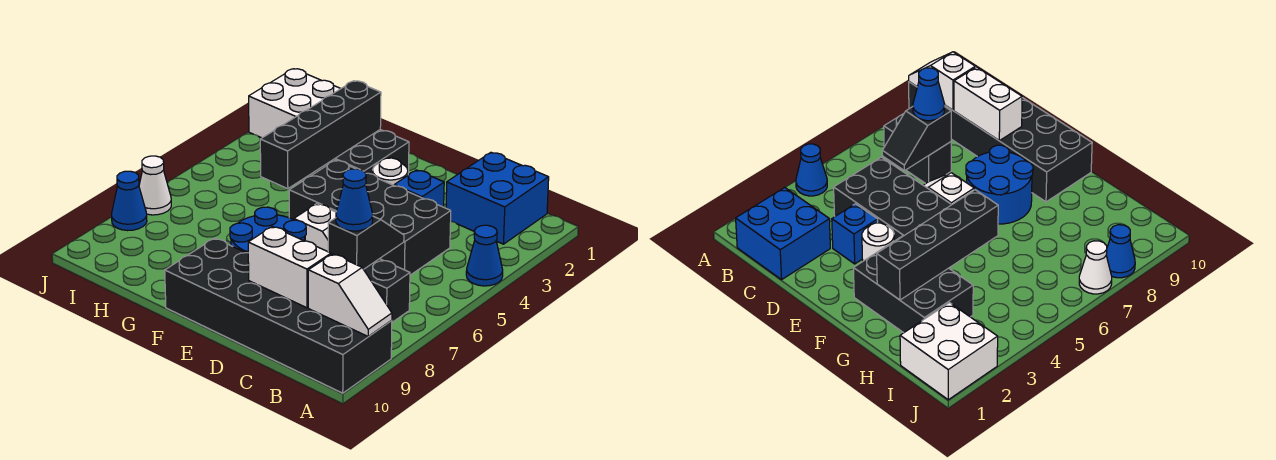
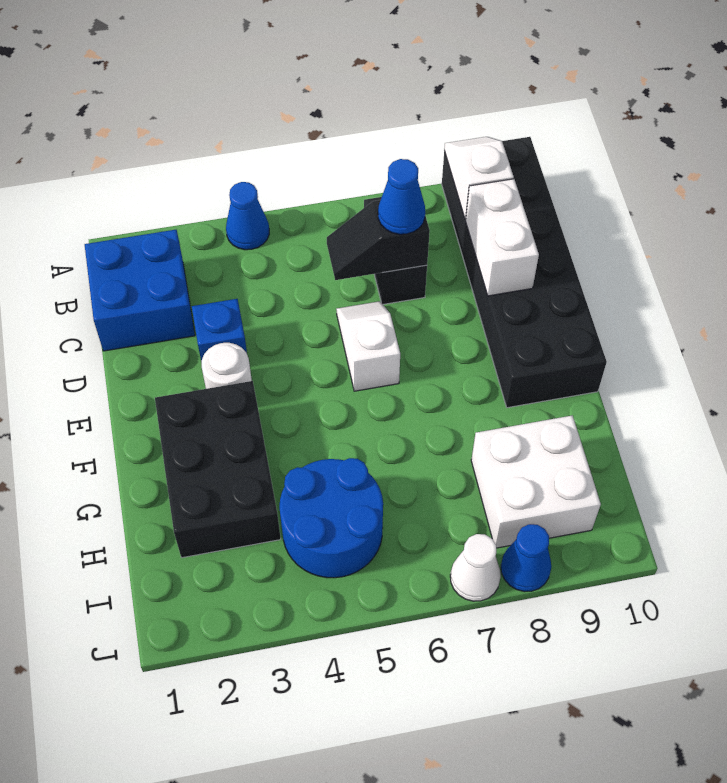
black 2x4 brick [289,160,451,275] -> none
blue 2x2 round brick [230,207,306,253] -> blue 2x2 round brick moved to [280,458,383,578]
black 1x4 brick [260,81,381,189] -> none
white 2x2 brick [249,69,341,138] -> white 2x2 brick moved to [471,415,601,548]

